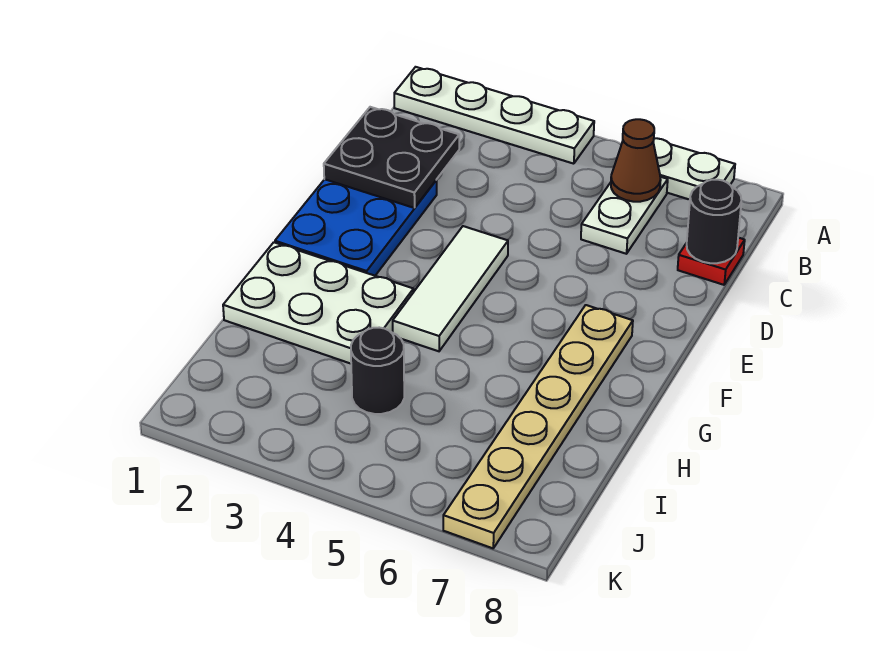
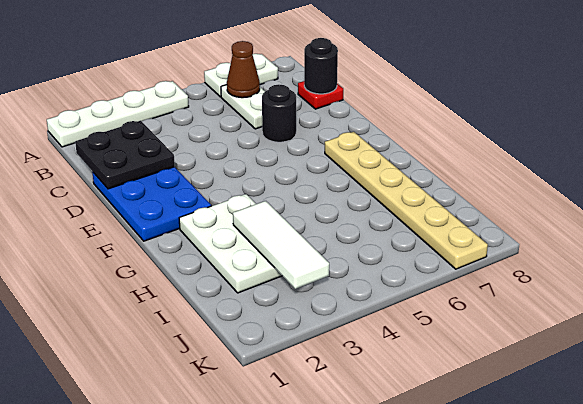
white 1x3 tile [393,226,508,351] -> white 1x3 tile moved to [233,201,329,289]
white 2x3 plate [223,242,414,364] -> white 2x3 plate turned to [179,194,282,293]
black 1x1 round brick [351,328,404,414] -> black 1x1 round brick moved to [262,84,296,142]

